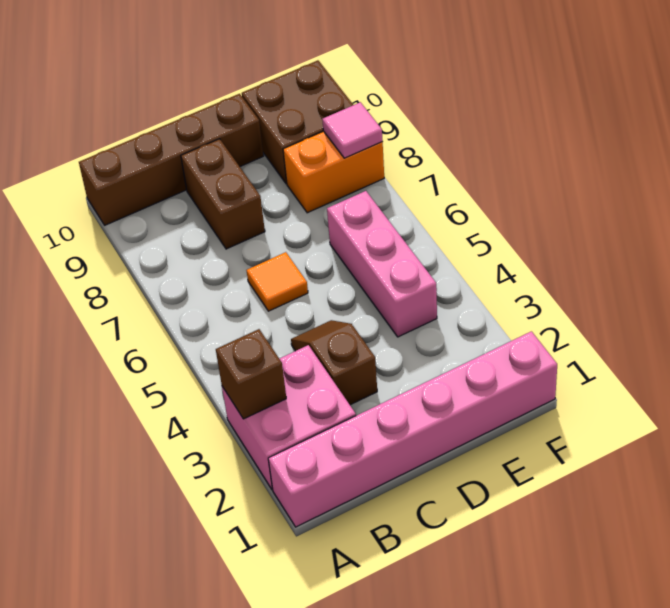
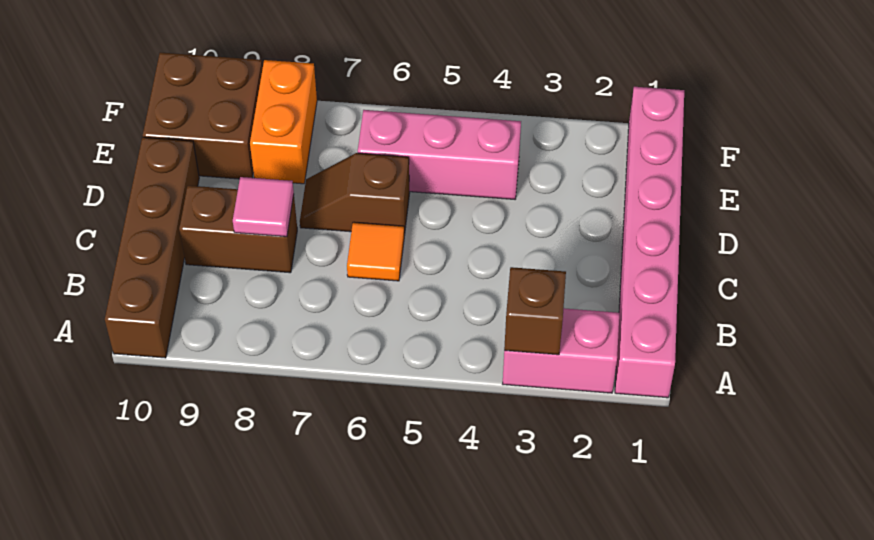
pink 2x2 brick [222,345,356,490] -> pink 1x2 brick [503,308,619,393]
brown 1x2 slope [291,320,377,405] -> brown 1x2 slope moved to [300,153,410,235]
pink 1x1 tile [322,102,383,158] -> pink 1x1 tile moved to [233,177,294,237]

